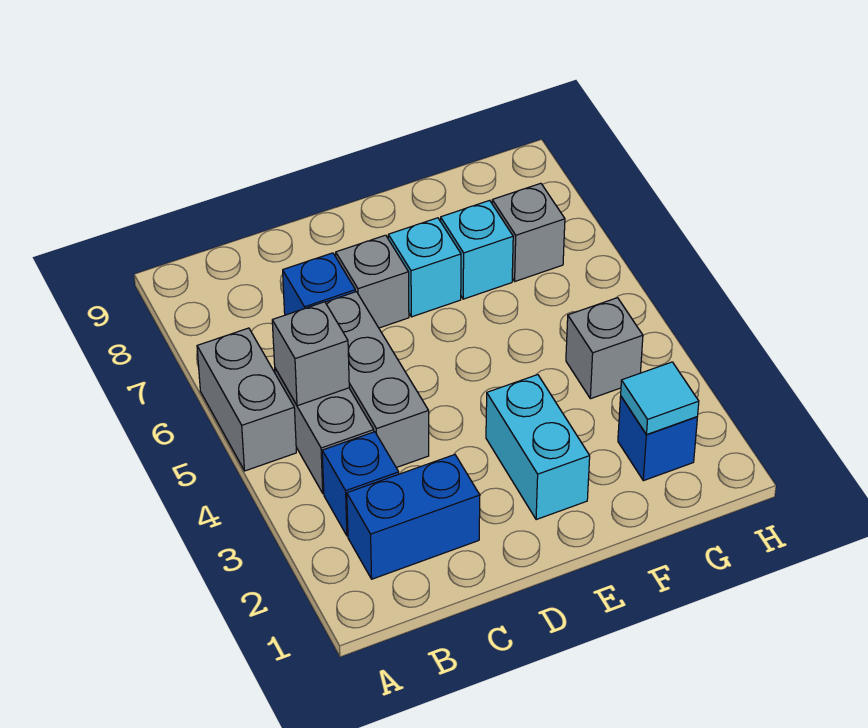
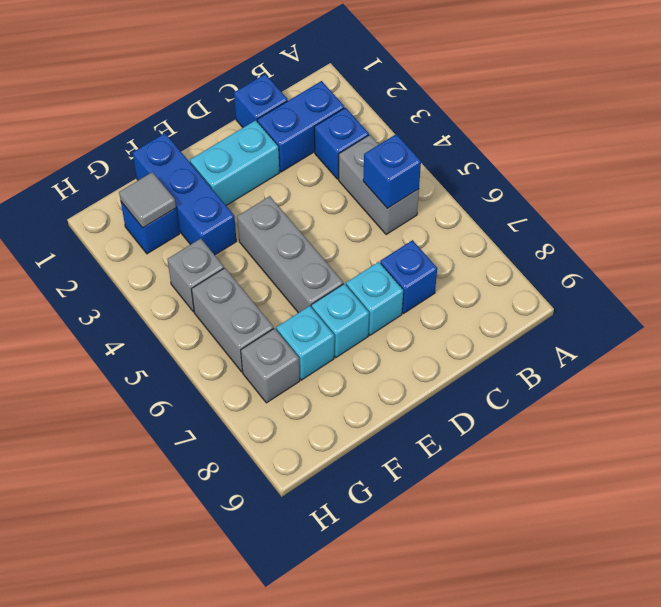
grey 1x2 brick [197,328,296,471] -> grey 1x2 brick moved to [191,268,274,372]
grey 1x1 brick [272,302,349,406] -> blue 1x1 brick [363,134,421,208]
none -> blue 1x1 brick [234,74,288,127]
grey 1x3 brick [325,292,429,468] -> grey 1x3 brick moved to [237,196,343,313]
grey 1x1 brick [336,235,409,328] -> cyan 1x1 brick [346,262,403,335]
cyan 1x2 brick [486,375,590,520] -> cyan 1x2 brick turned to [190,120,279,205]
none -> blue 1x3 brick [133,133,237,255]
cyan 1x1 tile [621,362,699,435] -> grey 1x1 tile [119,172,176,228]

